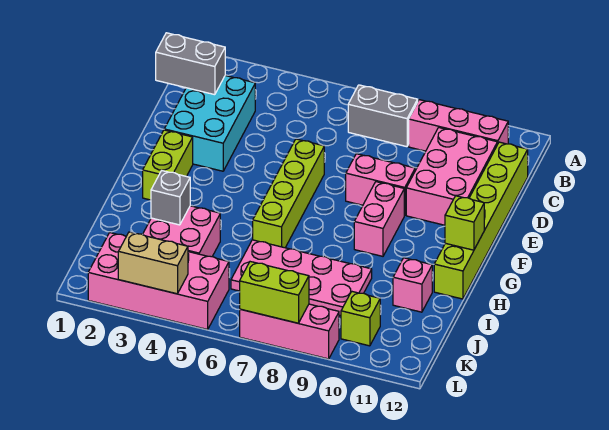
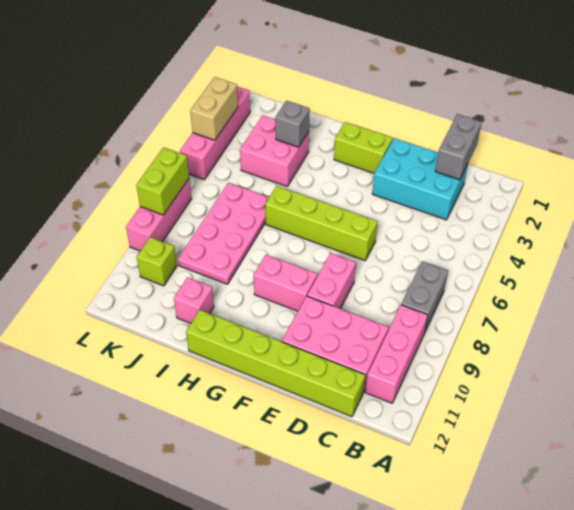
lime 1x1 brick [445,196,484,250] -> none
pink 2x4 brick [88,233,229,329] -> pink 1x4 brick [180,86,250,180]

